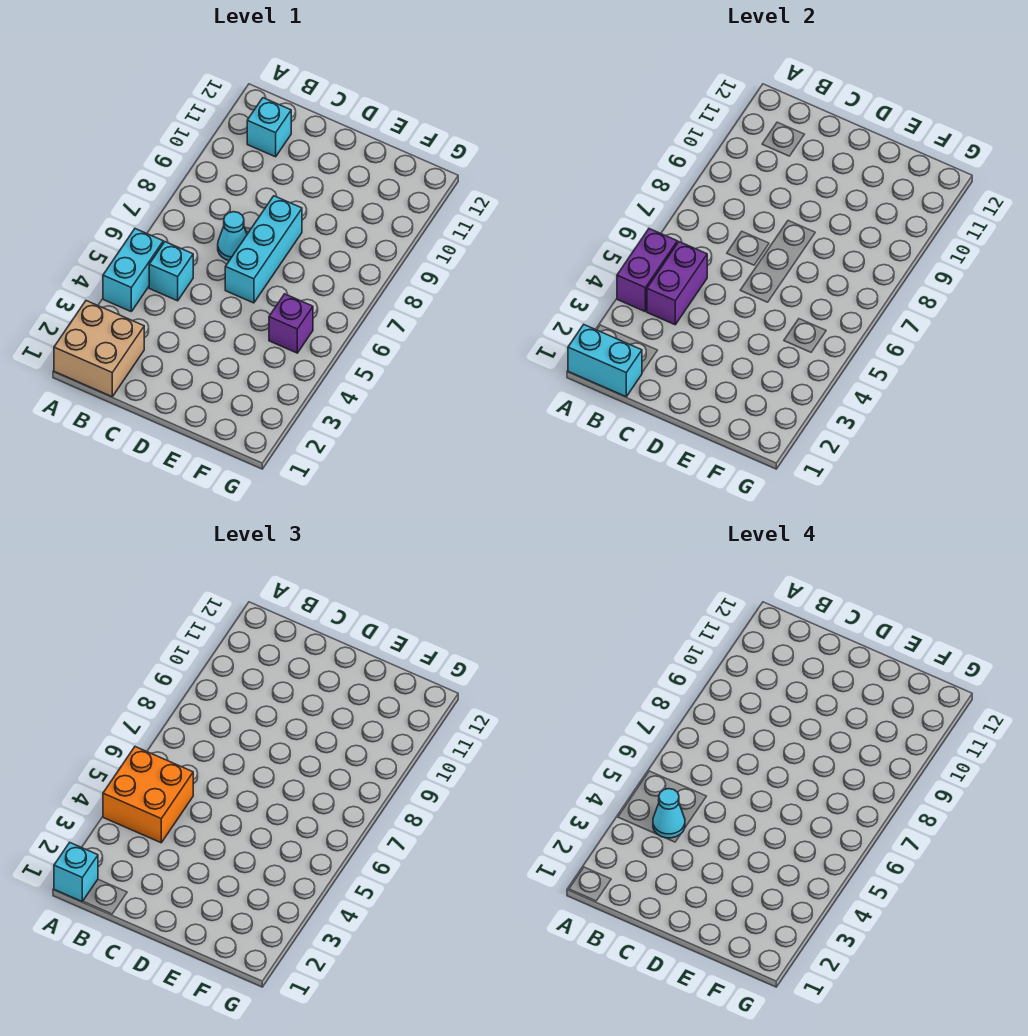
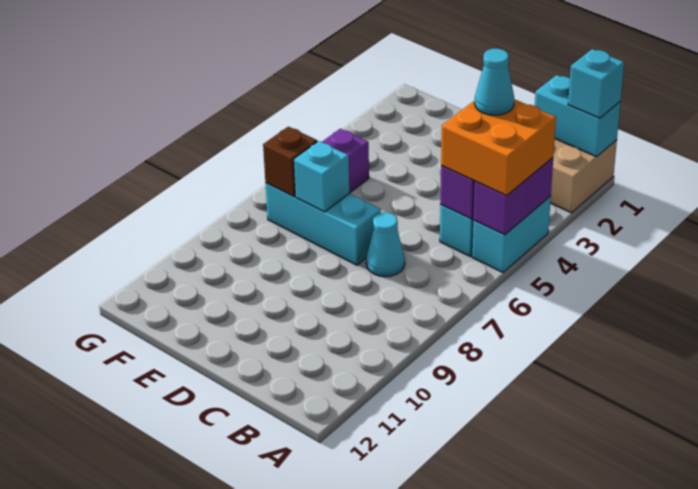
cyan 1x1 brick [247,98,291,157] -> cyan 1x1 brick moved to [294,141,349,212]
cyan 1x3 brick [225,196,302,303] -> cyan 1x3 brick turned to [265,183,381,265]
none -> brown 1x1 brick [263,127,317,197]

